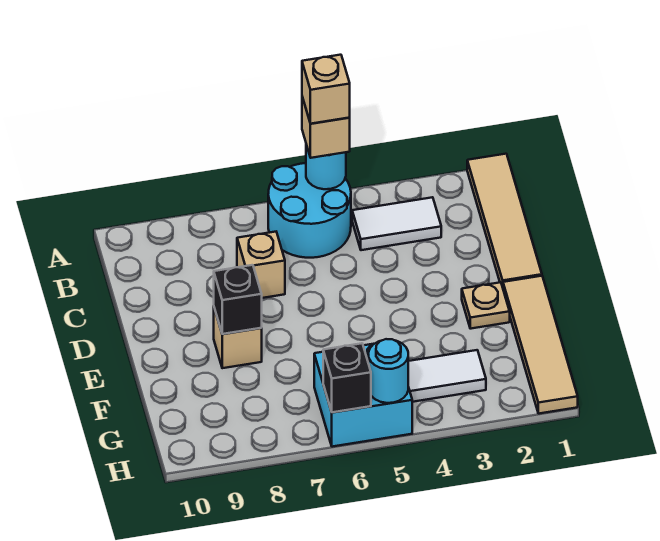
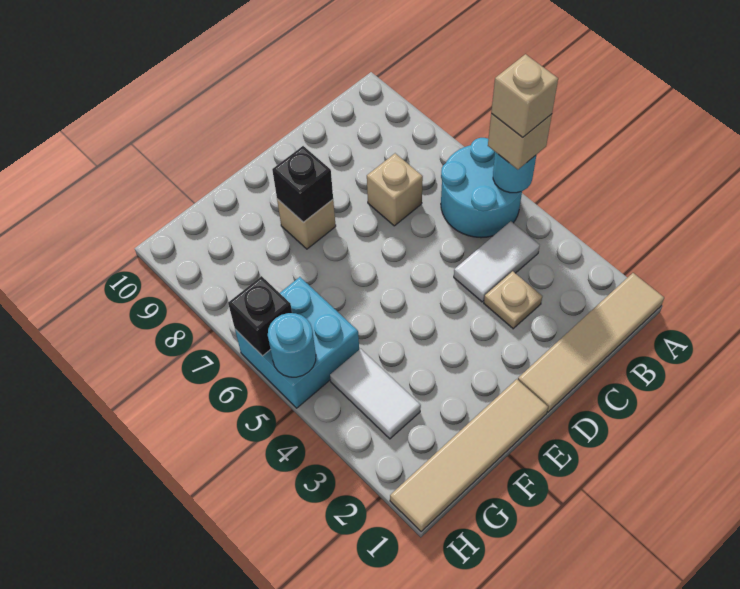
white 1x2 tile [352,197,441,250] -> white 1x2 tile turned to [454,221,540,302]
tan 1x1 plate [462,282,510,329] -> tan 1x1 plate moved to [484,271,542,329]

